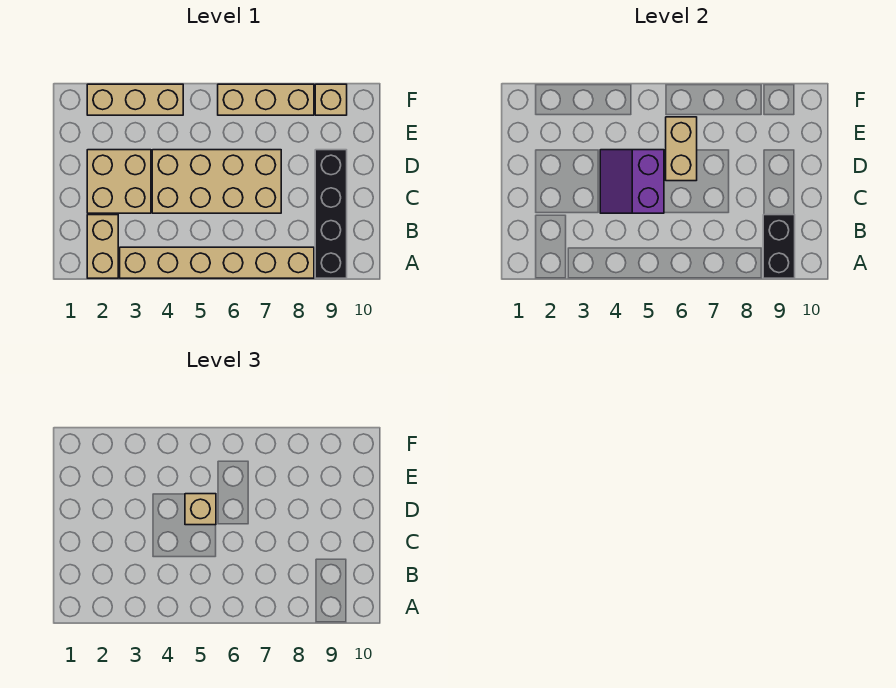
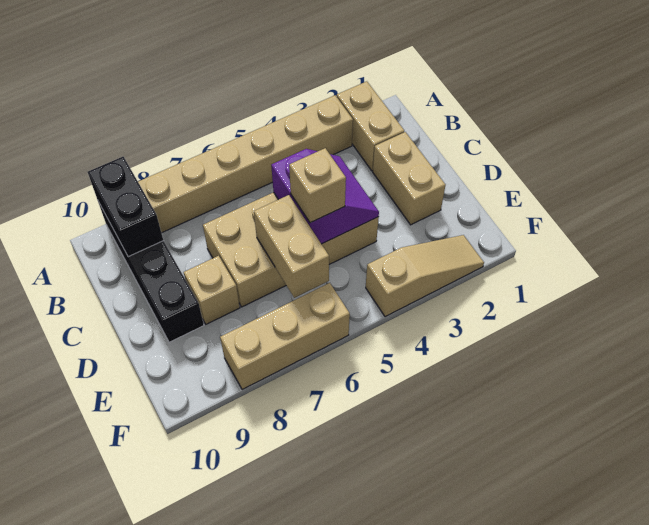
tan 2x2 brick [87,150,151,213] -> tan 1x2 brick [373,132,446,225]
tan 1x3 brick [87,84,183,115] -> tan 1x3 slope [366,235,484,317]
tan 1x1 brick [315,84,347,115] -> tan 1x1 brick moved to [184,256,240,324]

